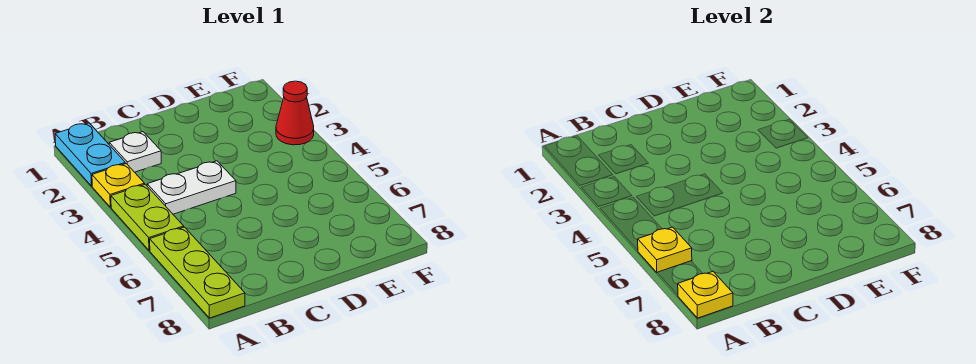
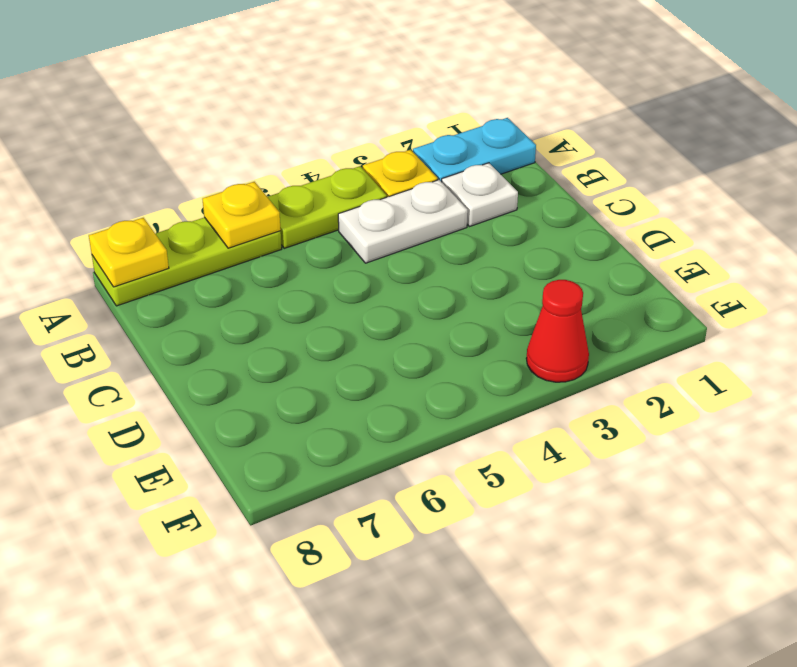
white 1x2 plate [147,161,236,214] -> white 1x2 plate turned to [338,180,468,263]

